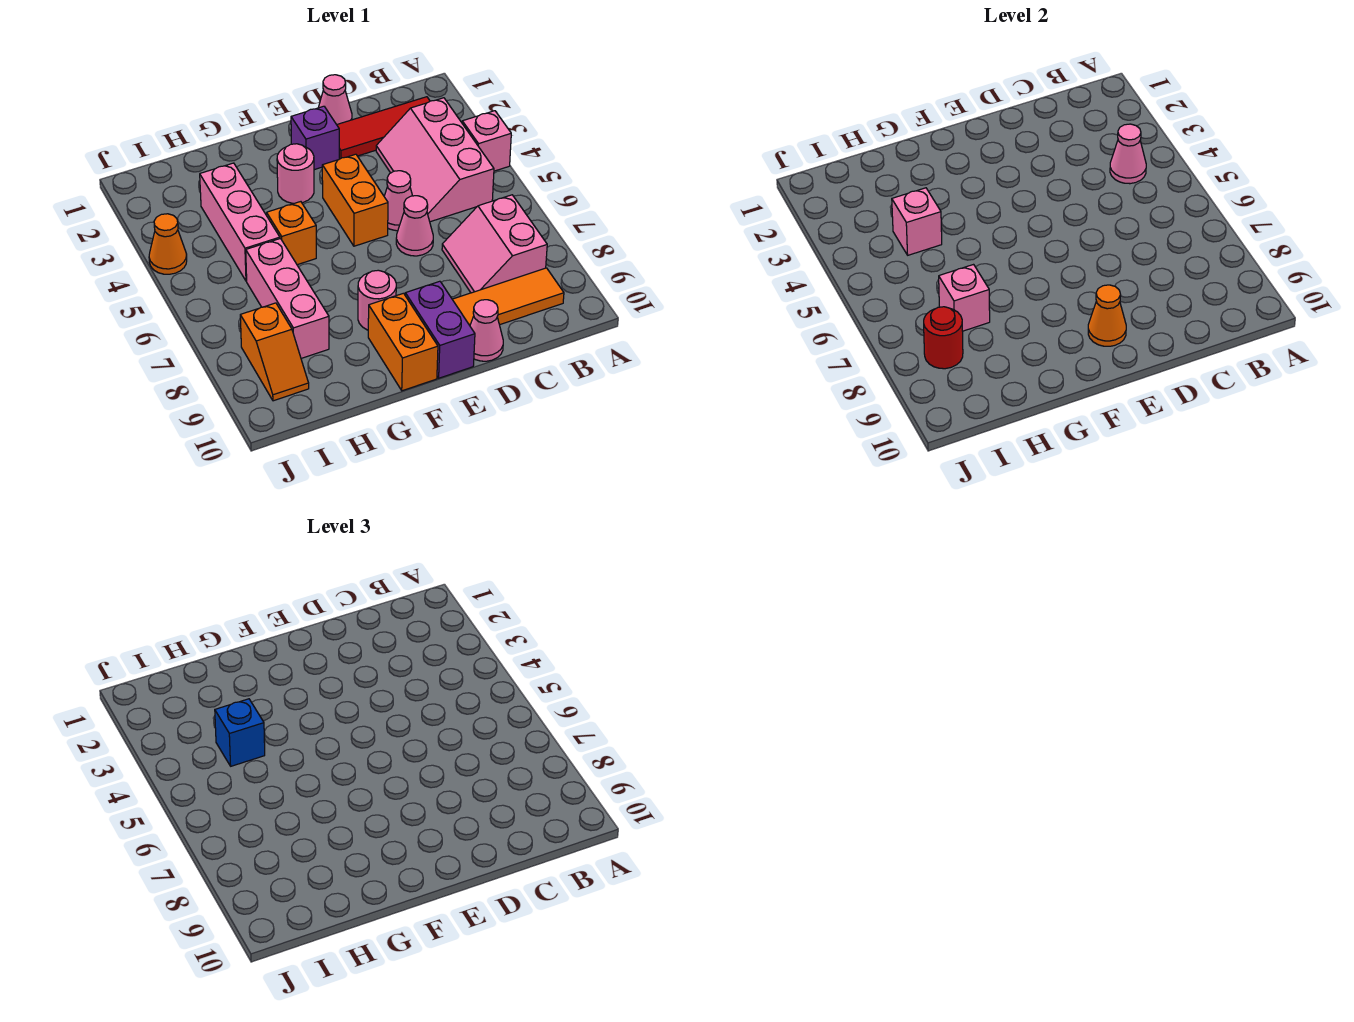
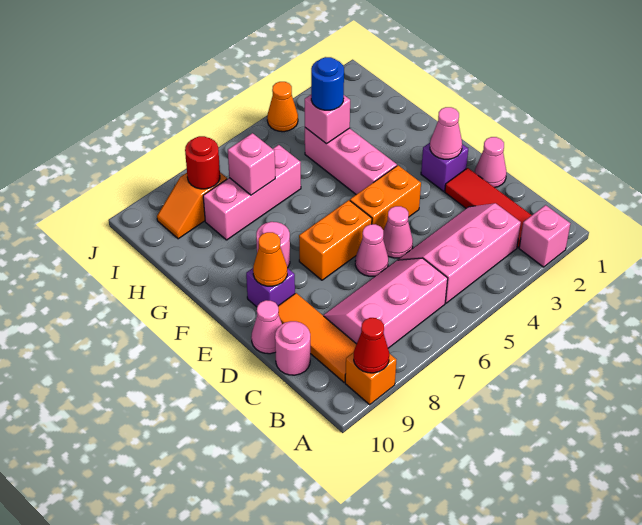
pink 1x1 brick [462,111,511,171] -> pink 1x1 brick moved to [519,205,570,267]
none -> red 1x1 cone [354,318,389,373]
pink 1x1 cone [1110,124,1146,184] -> pink 1x1 cone moved to [430,107,462,159]
pink 2x2 slope [442,195,547,293] -> pink 2x3 slope [323,258,448,348]
purple 1x2 brick [405,281,475,378] -> purple 1x1 brick [246,268,295,307]
pink 1x1 round brick [277,144,314,203] -> pink 1x1 round brick moved to [275,321,310,375]
orange 1x2 brick [368,293,438,391] -> orange 1x2 brick moved to [299,200,372,280]
orange 1x1 brick [267,202,316,265] -> orange 1x1 brick moved to [345,352,396,405]
pink 1x3 brick [200,163,280,281] -> pink 1x3 brick turned to [305,128,397,195]
blue 1x1 brick [215,699,265,766] -> blue 1x1 round brick [311,57,344,110]

